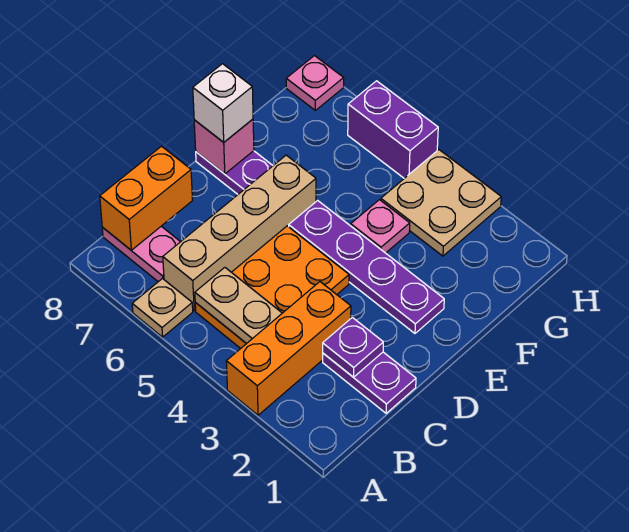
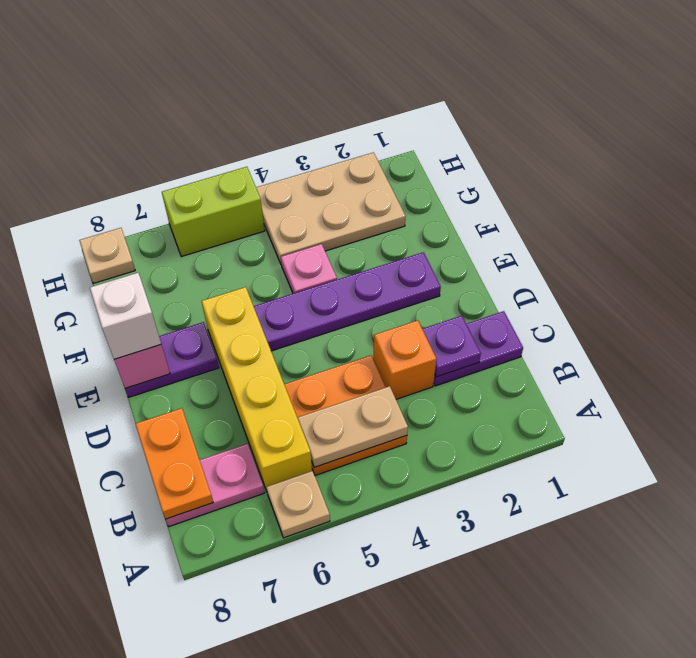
orange 1x3 brick [226,282,351,415] -> orange 1x1 brick [373,320,436,399]
orange 2x3 plate [195,226,349,348] -> orange 2x2 plate [284,355,407,476]
tan 1x4 brick [163,155,316,311] -> yellow 1x4 brick [202,287,312,491]
orange 1x2 brick [100,146,193,250] -> orange 1x2 plate [135,408,213,519]
tan 2x2 plate [381,150,501,256] -> tan 2x3 plate [256,152,406,264]
purple 1x2 brick [348,81,438,178] -> lime 1x2 brick [162,167,265,257]
pink 1x1 plate [286,56,344,110] -> tan 1x1 plate [79,228,135,283]

